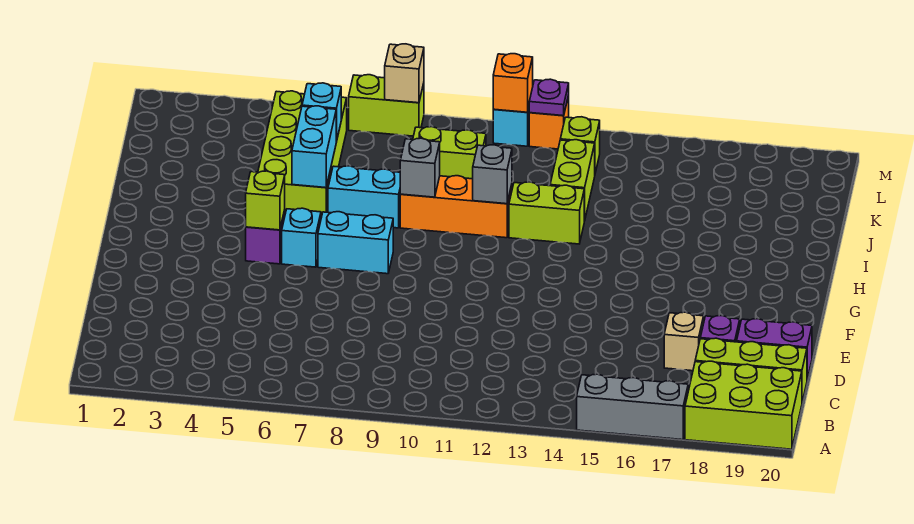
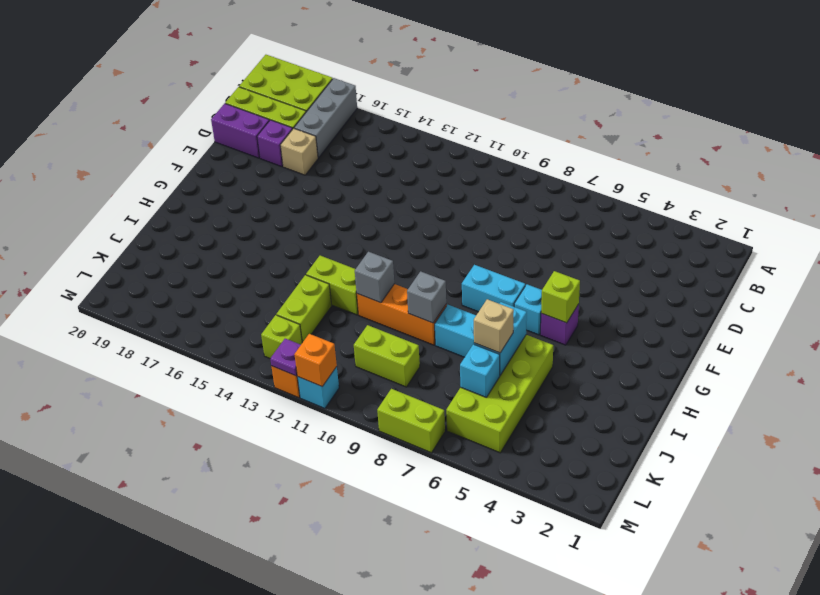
grey 1x3 brick [577,374,688,440] -> grey 1x3 brick turned to [294,78,357,158]
tan 1x1 brick [385,44,424,103] -> tan 1x1 brick moved to [474,299,514,353]

